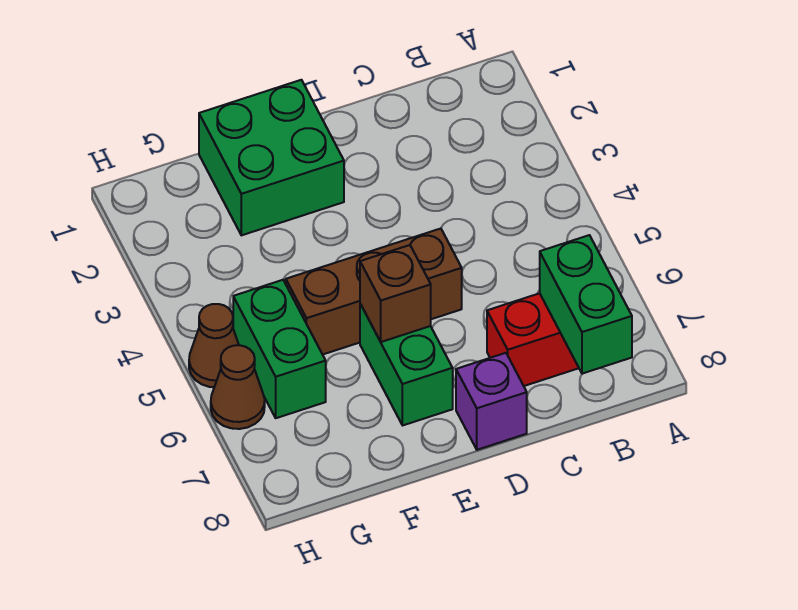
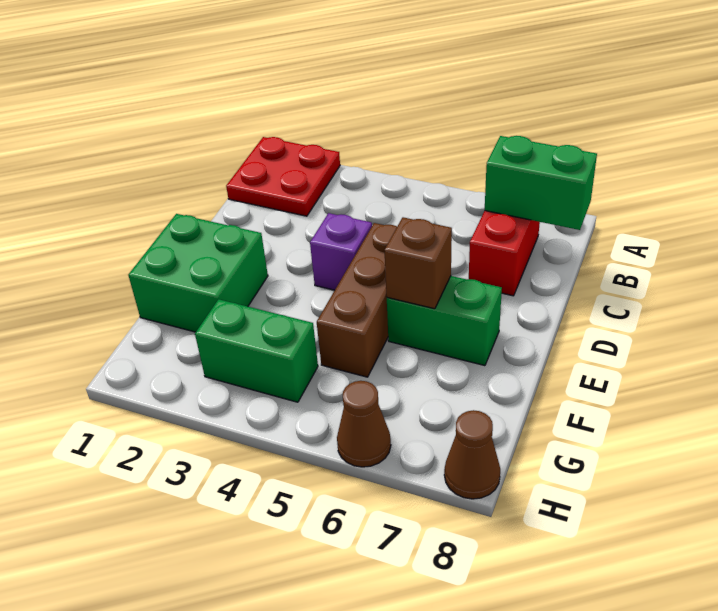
none -> red 2x2 plate [226,137,340,216]
purple 1x1 brick [456,353,527,450] -> purple 1x1 brick moved to [310,213,372,290]
green 1x2 brick [233,280,326,418] -> green 1x2 brick moved to [195,299,318,402]
brown 1x1 cone [189,304,239,387] -> brown 1x1 cone moved to [444,410,500,499]

